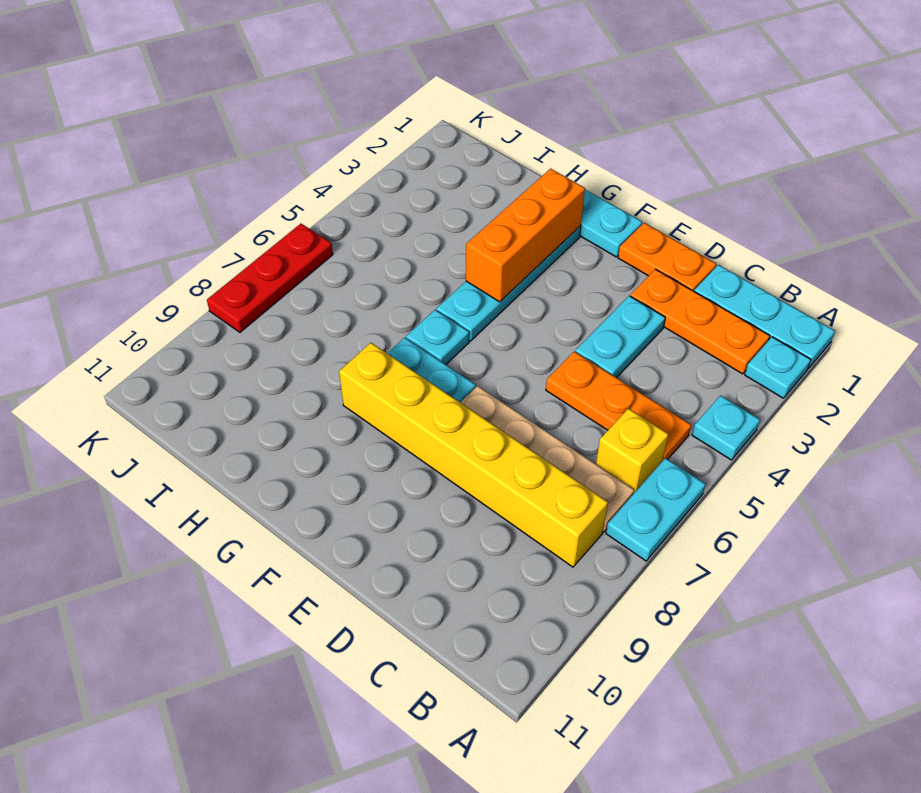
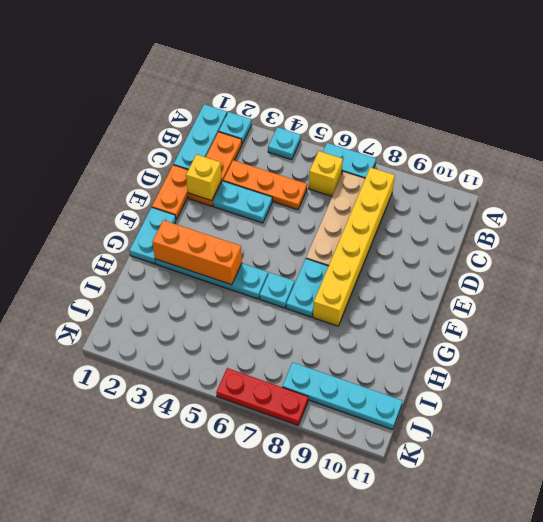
orange 1x3 plate [546,352,691,461] -> orange 1x3 plate turned to [223,160,307,210]
none -> yellow 1x1 brick [186,154,222,201]
none -> cyan 1x4 plate [282,362,402,430]

